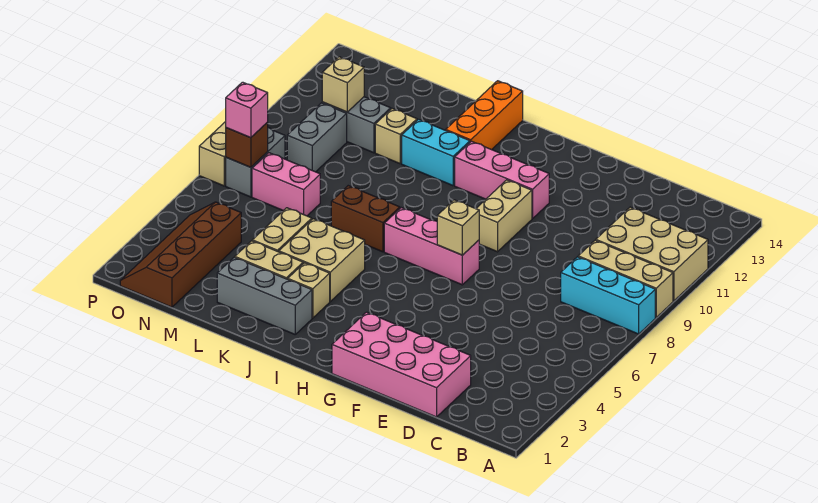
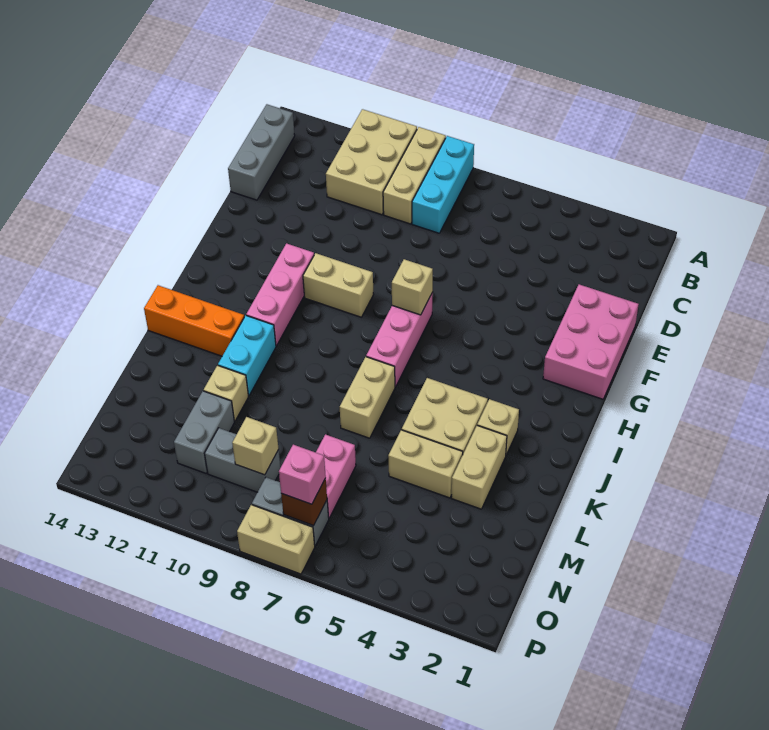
pink 2x4 brick [332,312,471,417] -> pink 2x3 brick [543,284,639,399]
grey 1x3 brick [217,257,312,334] -> grey 1x3 brick moved to [228,104,295,200]
brown 1x2 brick [331,186,400,252] -> tan 1x2 brick [340,357,395,438]
brown 2x4 slope [120,202,241,307] -> none
tan 1x1 brick [322,57,364,112] -> tan 1x1 brick moved to [232,417,279,475]

